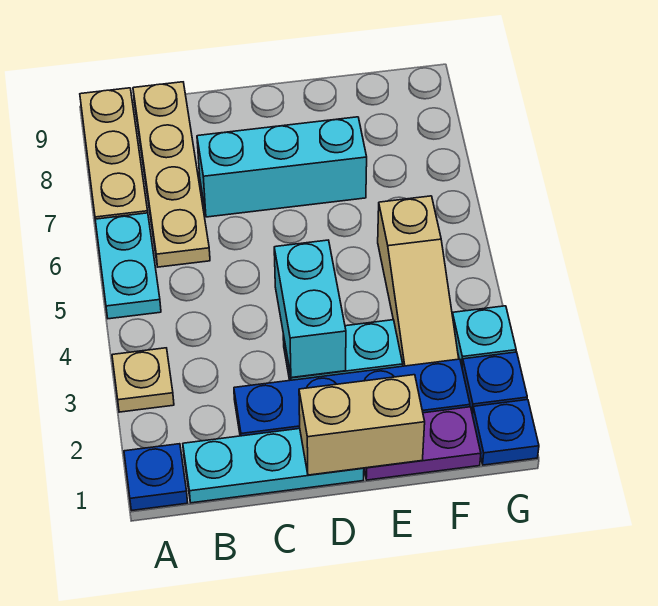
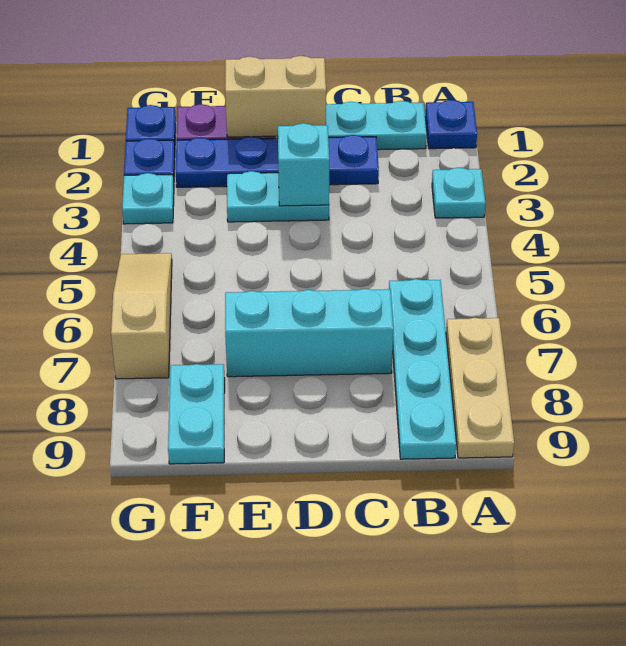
tan 1x1 plate [112,348,174,412] -> cyan 1x1 plate [432,168,485,218]
cyan 1x2 plate [95,213,161,319] -> cyan 1x2 plate moved to [168,364,225,464]
tan 1x4 plate [133,82,210,267] -> cyan 1x4 plate [389,279,456,459]
cyan 1x2 brick [274,240,346,378] -> cyan 1x1 brick [278,123,329,206]
tan 1x3 slope [378,196,459,366] -> tan 1x3 slope moved to [111,253,172,379]

